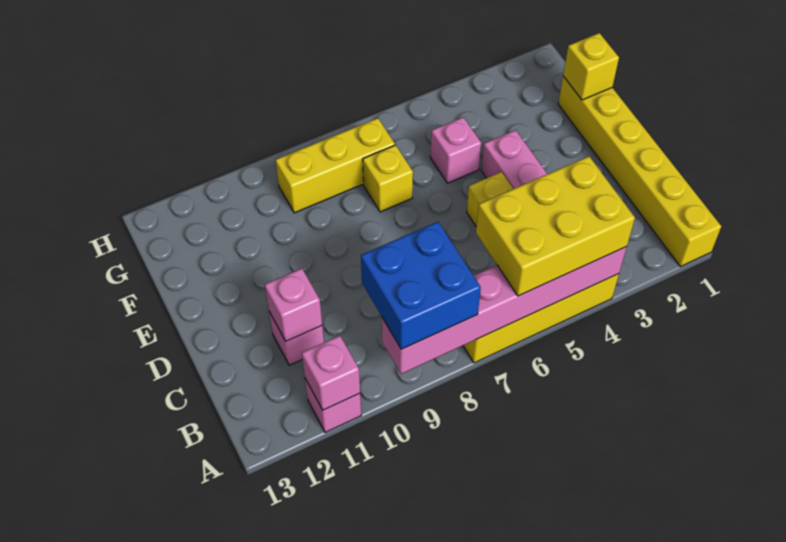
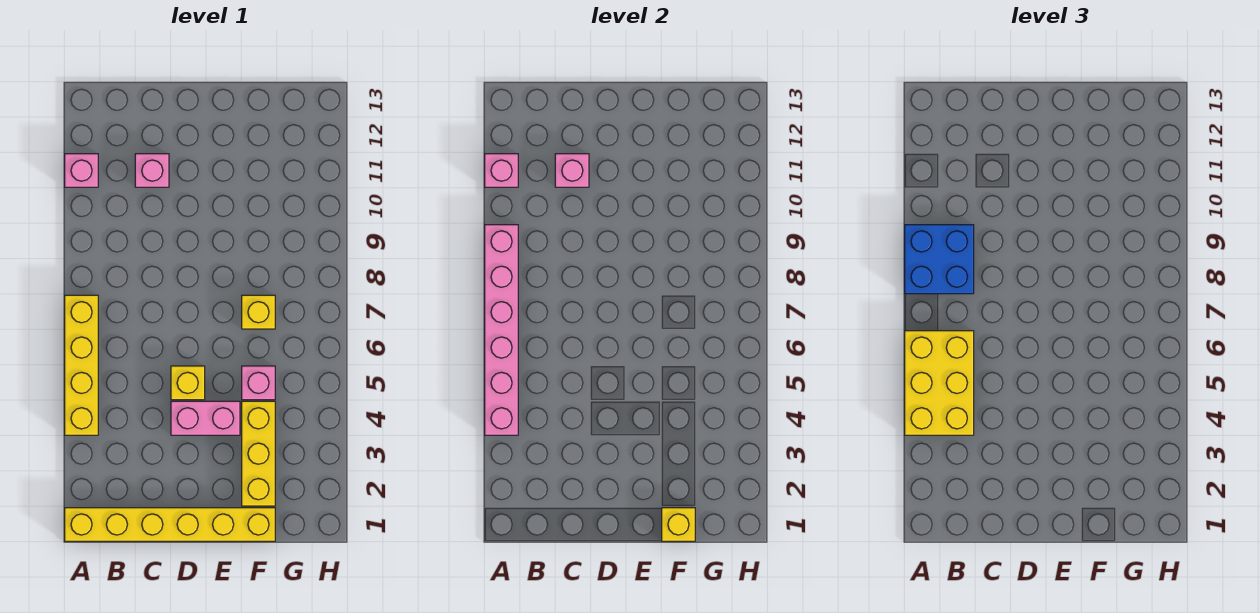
yellow 1x3 brick [276,118,395,213] -> yellow 1x3 brick moved to [242,401,275,506]

